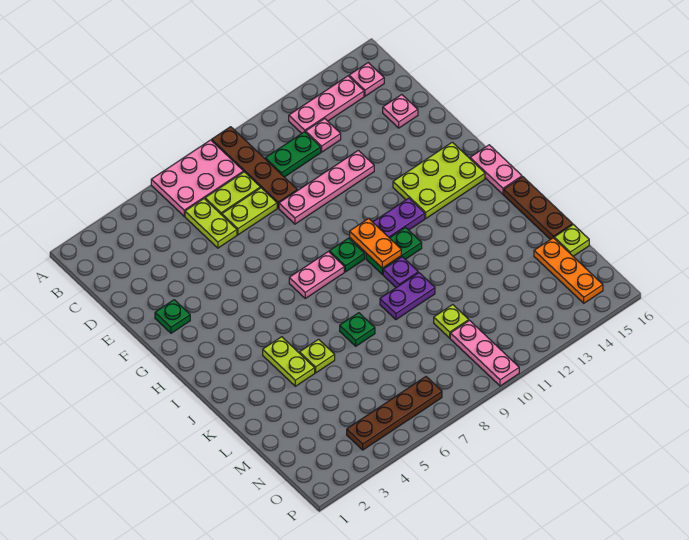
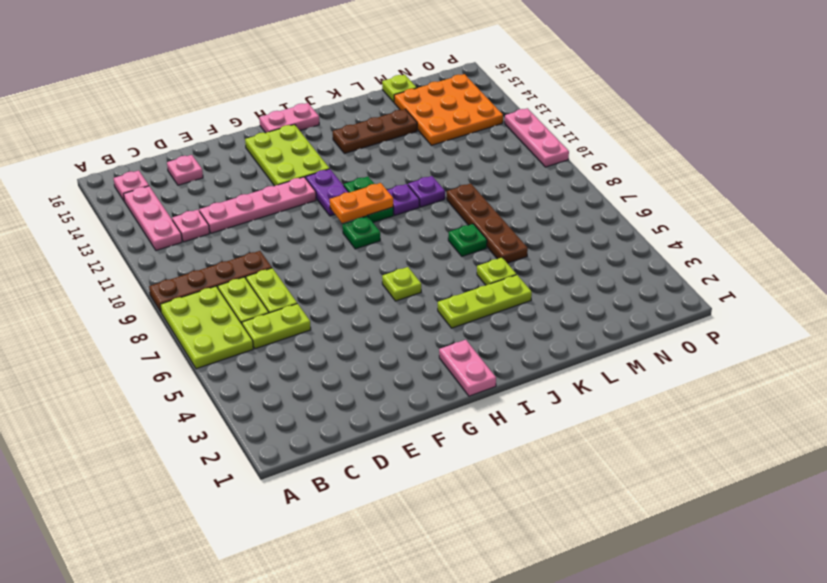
pink 2x3 plate [151,140,244,216] -> lime 2x3 plate [160,286,253,369]
green 1x2 plate [265,132,321,177] -> none
pink 1x4 plate [279,150,374,224] -> pink 1x4 plate turned to [199,177,316,233]
green 1x1 plate [155,300,190,333] -> none
pink 1x2 plate [289,252,344,298] -> pink 1x2 plate moved to [439,340,496,396]
lime 1x2 plate [263,337,315,386] -> lime 1x3 plate [438,275,532,328]
brown 1x3 plate [504,177,573,240] -> brown 1x3 plate moved to [333,109,417,154]
purple 1x2 plate [380,273,435,320] -> purple 1x1 plate [408,176,445,207]
lime 1x1 plate [434,305,469,338] -> lime 1x1 plate moved to [382,267,421,301]
orange 1x3 plate [534,238,603,303] -> orange 3x3 plate [394,74,503,145]
pink 1x3 plate [450,321,519,386] -> pink 1x3 plate turned to [505,108,569,167]
brown 1x4 plate [347,377,442,450] -> brown 1x4 plate moved to [447,184,528,263]

